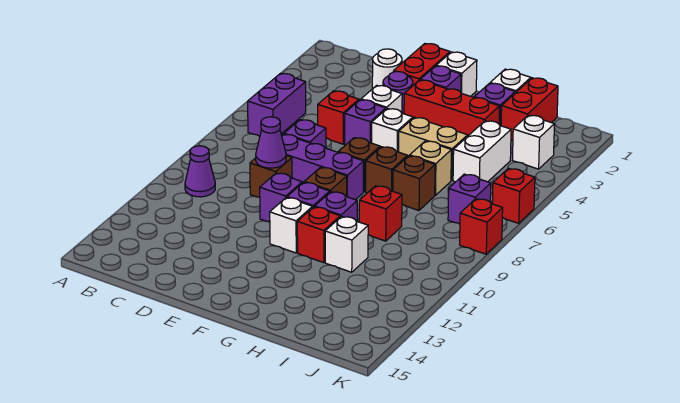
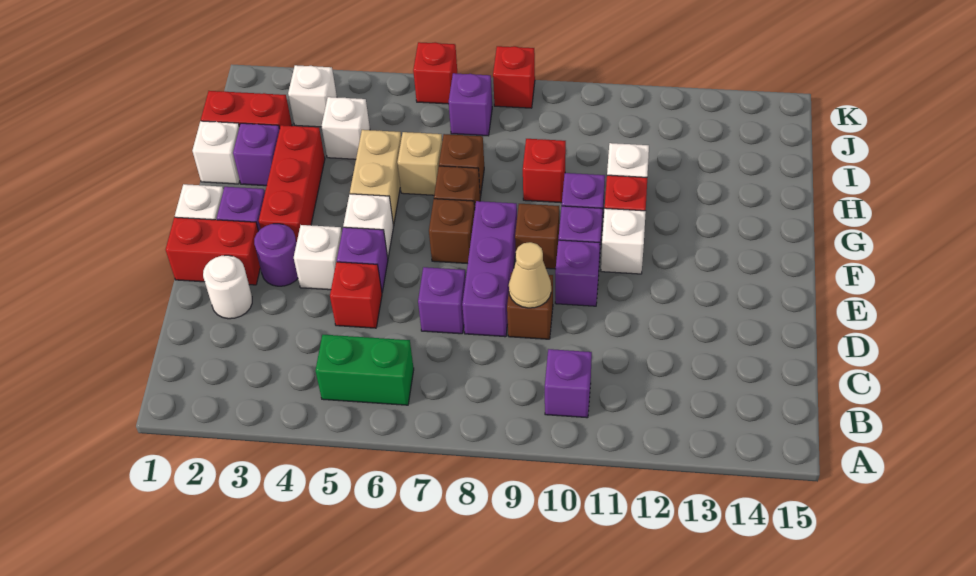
purple 1x2 brick [248,73,306,136] -> green 1x2 brick [315,335,414,405]
purple 1x1 cone [185,146,215,197] -> purple 1x1 brick [545,349,592,418]
purple 1x1 cone [256,117,286,168] -> tan 1x1 cone [509,242,551,308]
white 1x2 brick [453,121,511,182] -> white 1x1 brick [322,97,370,159]

